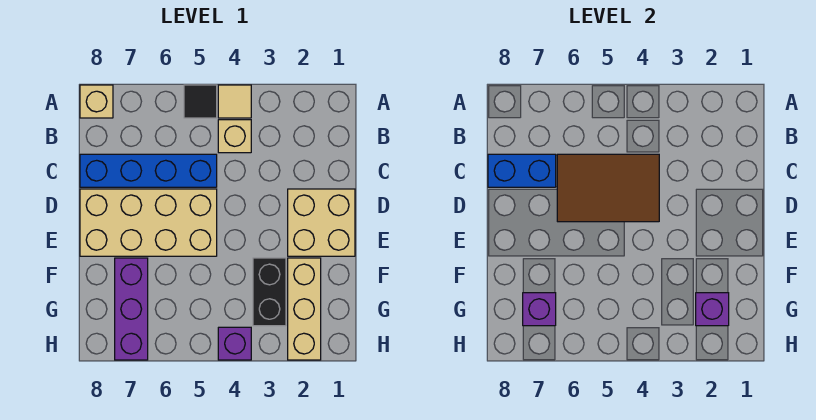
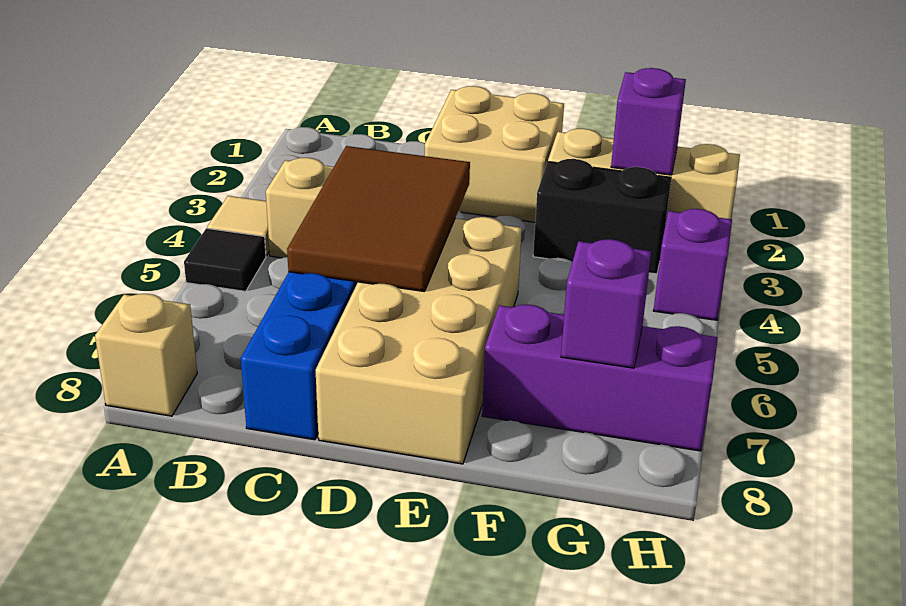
blue 1x2 brick [488,154,556,187] -> none

